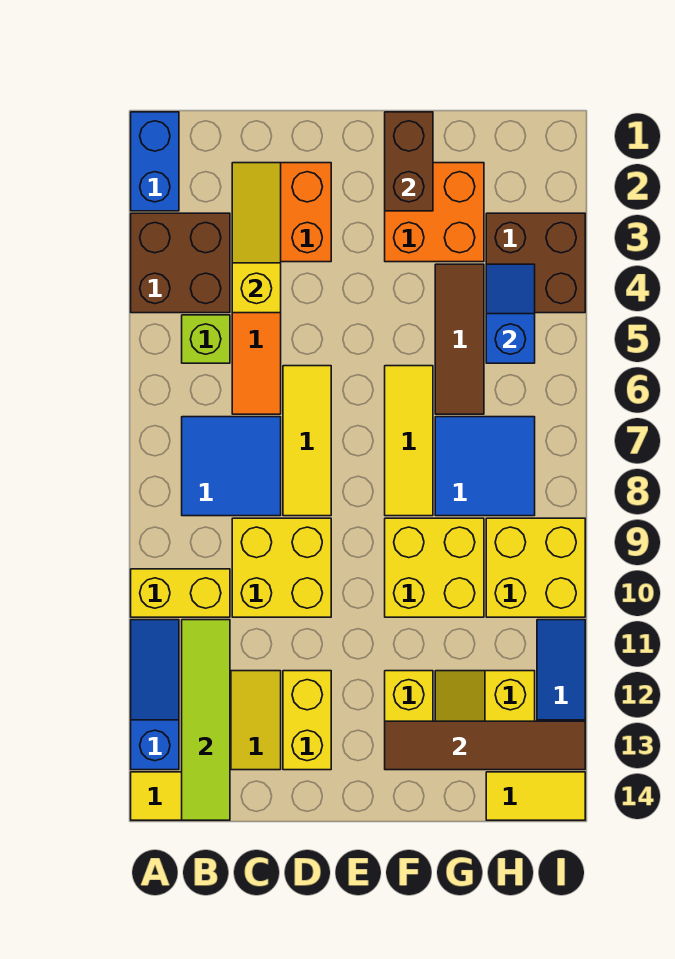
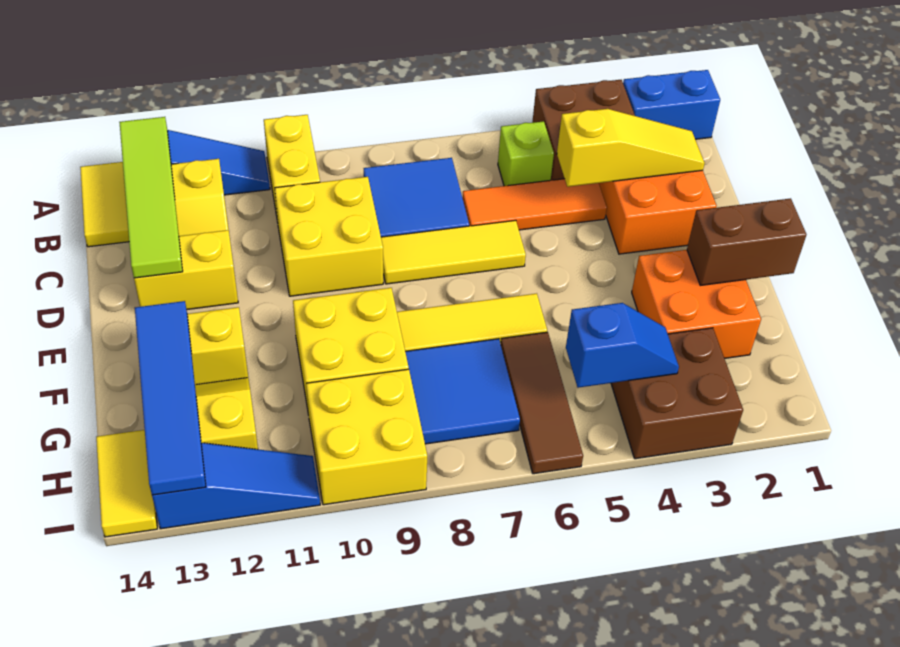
lime 1x4 tile [182,620,230,820] -> lime 1x4 tile turned to [119,117,183,278]
brown 1x4 tile [385,721,585,770] -> blue 1x4 tile [135,301,206,495]
brown 1x3 tile [435,264,484,414] -> brown 1x3 tile turned to [501,332,583,474]

